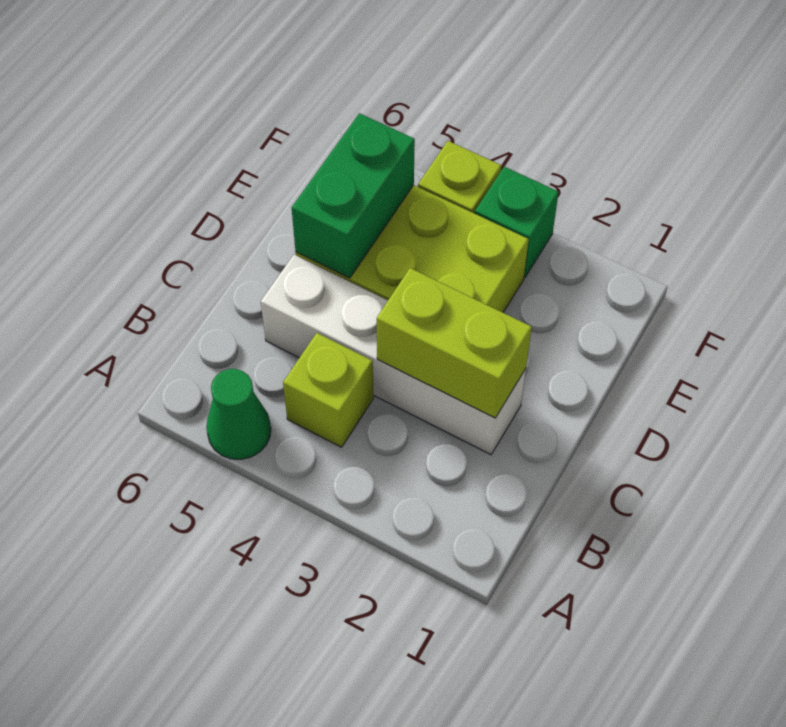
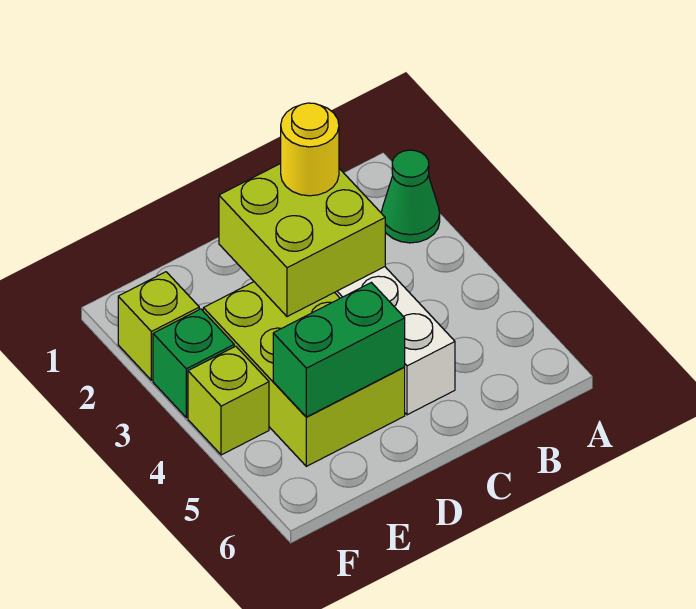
green 1x1 cone [206,369,271,459] -> green 1x1 cone moved to [381,150,440,243]
lime 1x1 brick [283,333,373,447] -> lime 1x1 brick moved to [118,272,199,380]
lime 1x2 brick [377,268,532,418] -> lime 2x2 brick [219,164,385,317]
none -> yellow 1x1 round brick [281,103,339,196]

